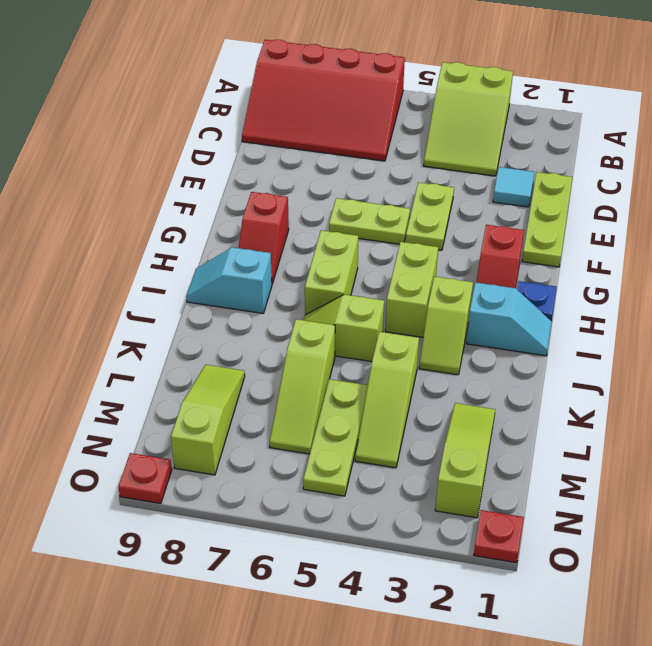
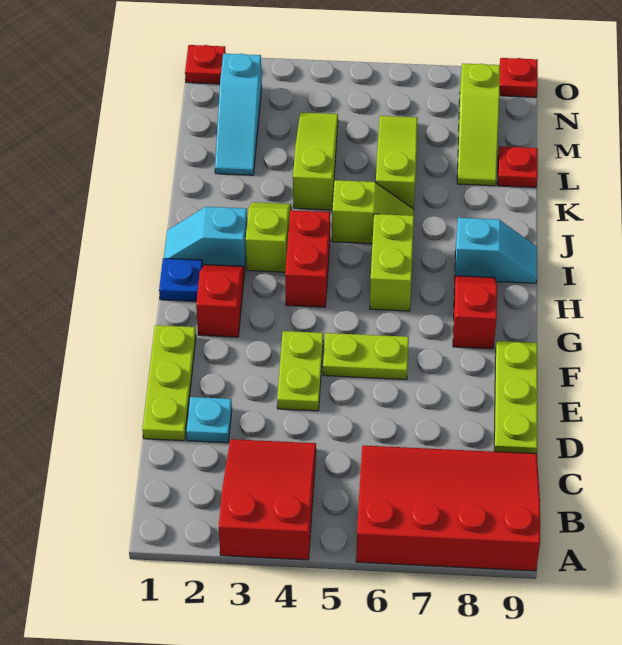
lime 2x3 slope [424,62,513,176] -> red 2x3 slope [219,439,316,560]
cyan 1x1 tile [493,167,534,207] -> cyan 1x1 plate [186,397,232,443]
lime 1x2 brick [385,242,438,337] -> red 1x2 brick [285,210,330,307]
lime 1x3 slope [435,403,495,518] -> cyan 1x3 slope [215,54,262,175]
lime 1x3 plate [303,379,368,496] -> lime 1x3 plate moved to [494,341,537,454]
none -> red 1x1 plate [498,146,538,188]

